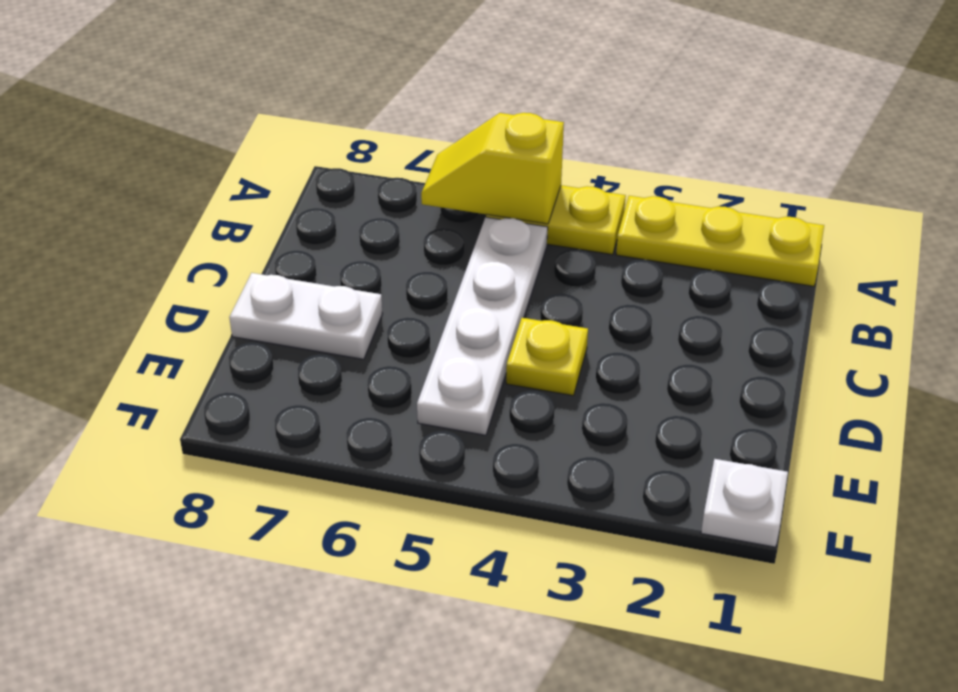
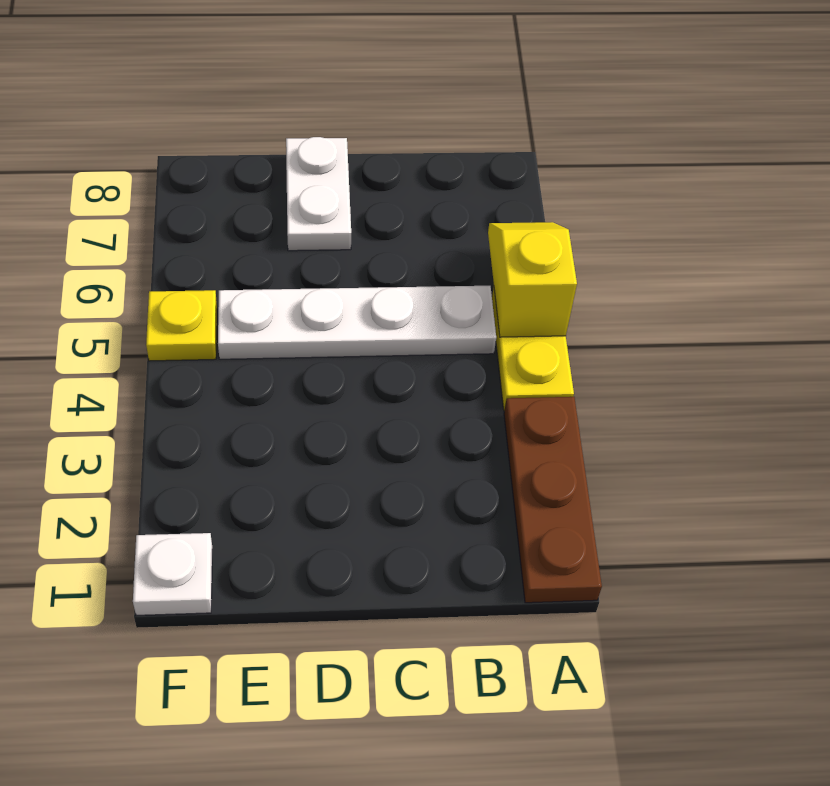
yellow 1x3 plate [616,196,824,286] -> brown 1x3 plate [504,397,602,603]
yellow 1x1 plate [506,318,588,396] -> yellow 1x1 plate moved to [146,290,217,361]

